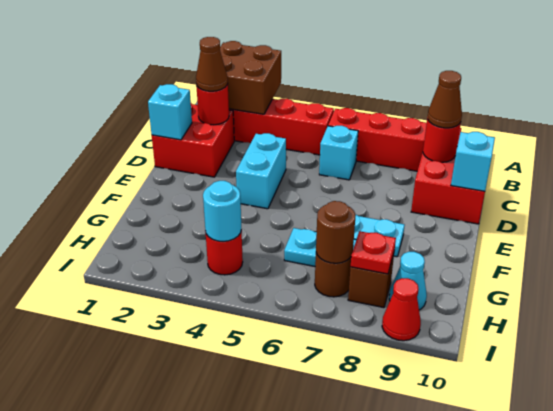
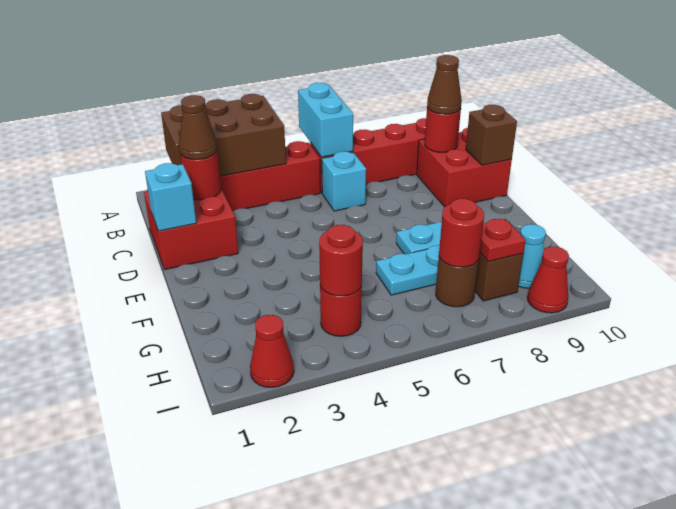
brown 2x2 brick [220,41,281,114] -> brown 2x3 brick [161,94,286,176]
cyan 1x2 brick [236,133,286,209] -> cyan 1x2 brick moved to [298,83,353,157]
cyan 1x1 brick [451,132,495,191] -> brown 1x1 brick [466,105,517,165]
cyan 1x1 round brick [203,181,241,241] -> red 1x1 round brick [319,225,363,296]
brown 1x1 round brick [316,201,356,263] -> red 1x1 round brick [439,199,484,267]
none -> red 1x1 cone [250,315,294,387]

